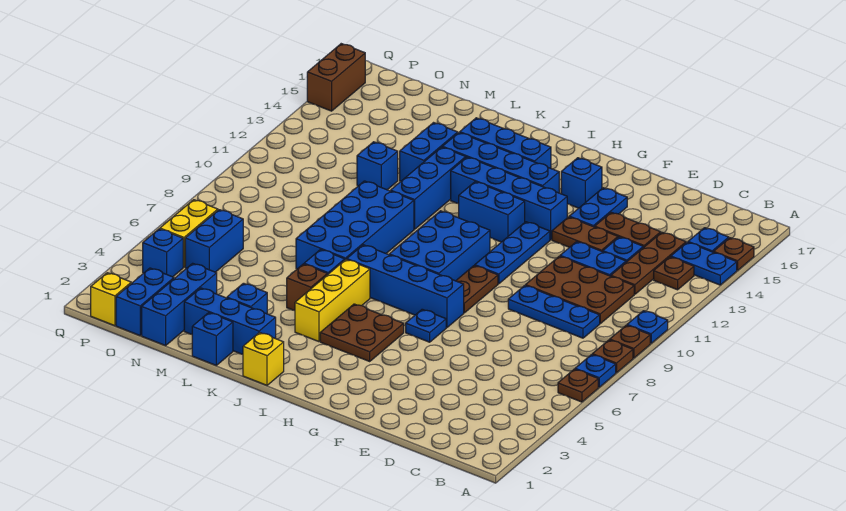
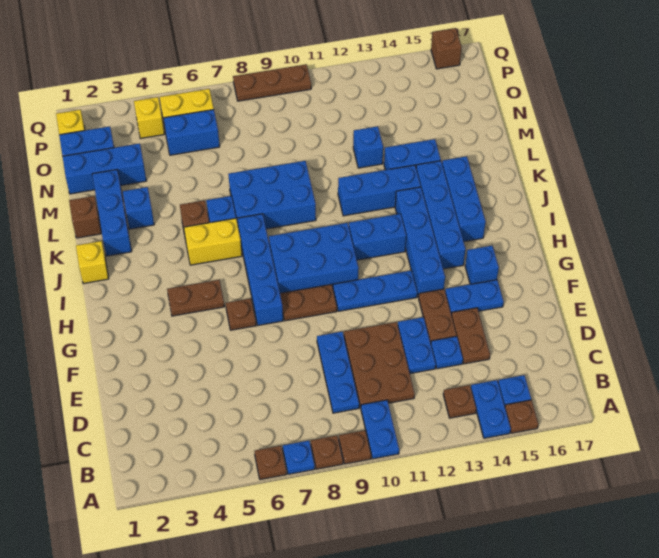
blue 1x1 plate [627,311,668,343] -> blue 1x2 plate [361,400,399,459]
brown 1x3 plate [611,232,686,294] -> brown 1x3 plate moved to [233,64,311,101]
blue 1x1 plate [406,309,446,342] -> brown 1x1 plate [226,298,256,330]
brown 2x2 plate [320,304,404,361] -> brown 1x2 plate [167,280,224,316]
blue 1x2 brick [458,182,525,242] -> blue 1x2 brick turned to [349,214,406,260]
yellow 1x3 brick [295,259,370,342] -> yellow 1x2 brick [184,218,242,265]
blue 2x4 brick [296,181,414,269] -> blue 2x3 brick [228,161,316,229]
blue 1x1 brick [192,313,233,365] -> brown 1x1 brick [69,196,101,238]
blue 1x1 brick [143,229,183,277] -> yellow 1x1 brick [134,97,164,138]
brown 1x2 brick [307,44,365,111] -> brown 1x1 brick [431,28,462,69]

